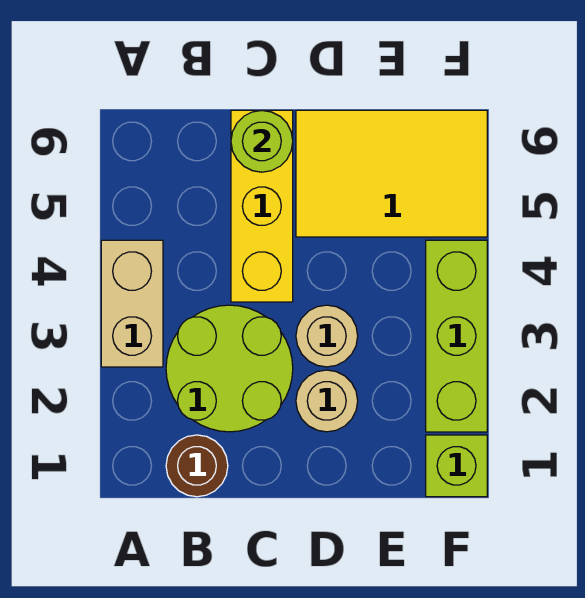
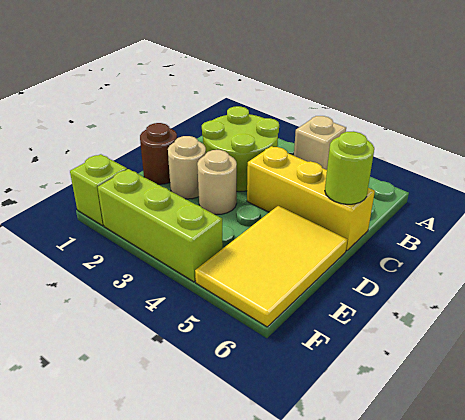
tan 1x2 brick [101,240,163,367] -> tan 1x1 brick [294,116,346,170]
brown 1x1 round brick [166,435,228,497] -> brown 1x1 round brick moved to [140,123,177,184]

